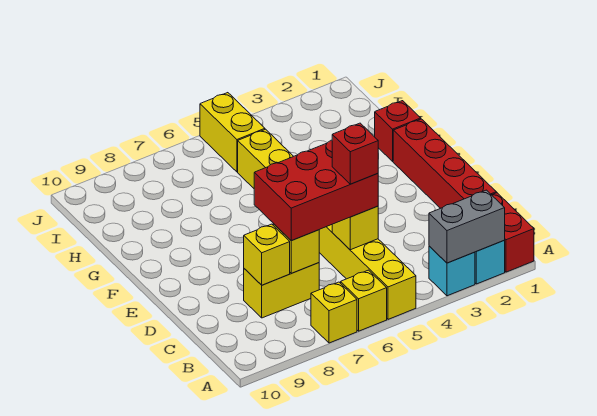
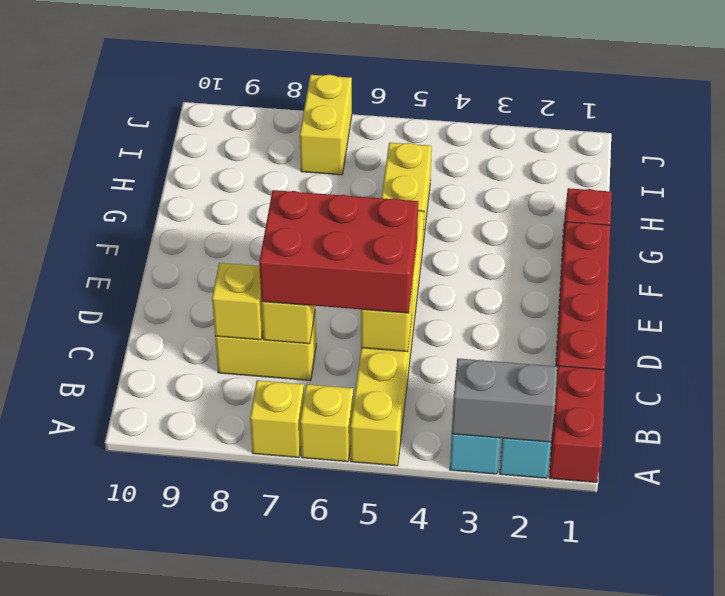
red 1x1 brick [332,123,378,184] -> none
yellow 1x2 brick [200,93,265,172] -> yellow 1x2 brick moved to [300,75,352,175]

